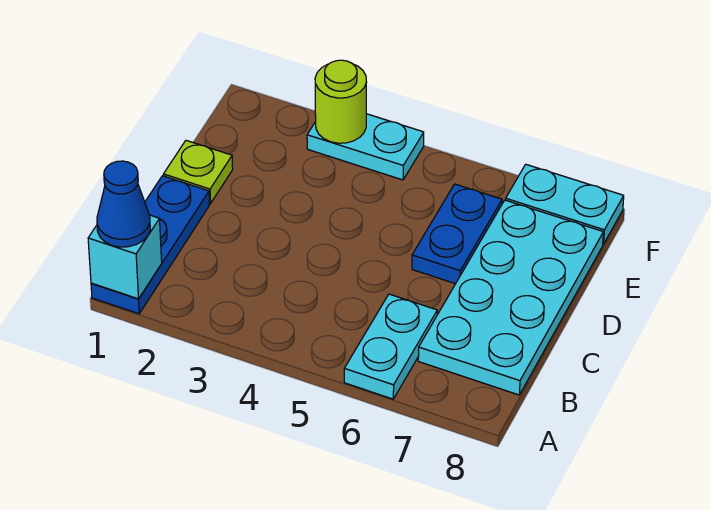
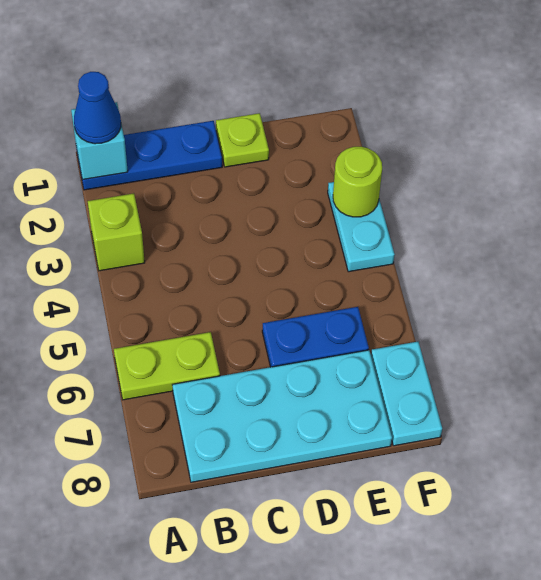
none -> lime 1x1 brick [88,193,145,271]
cyan 1x2 plate [344,294,437,399] -> lime 1x2 plate [114,332,220,400]

